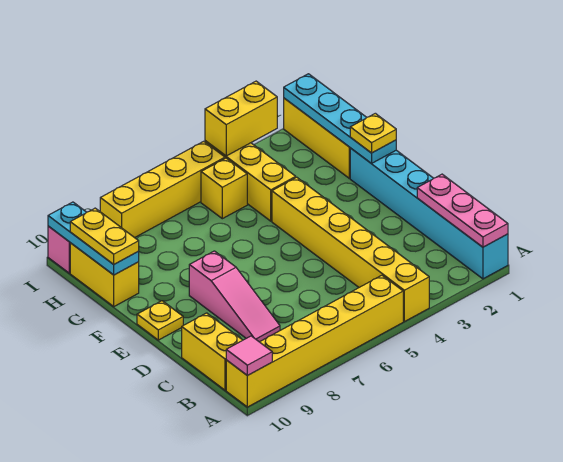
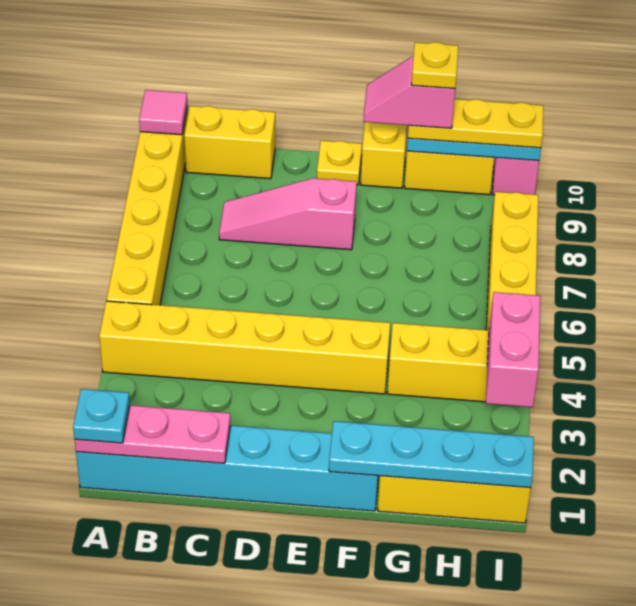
none -> cyan 1x1 plate [73,389,130,443]
yellow 1x1 plate [350,113,396,153] -> yellow 1x1 plate moved to [411,42,458,89]
none -> pink 1x2 slope [363,56,455,128]
yellow 1x2 plate [70,208,139,264] -> yellow 1x3 plate [408,99,543,148]
yellow 1x1 brick [201,158,247,219] -> yellow 1x1 brick moved to [361,122,407,188]
yellow 1x2 brick [205,81,277,156] -> pink 1x2 brick [486,292,540,407]

